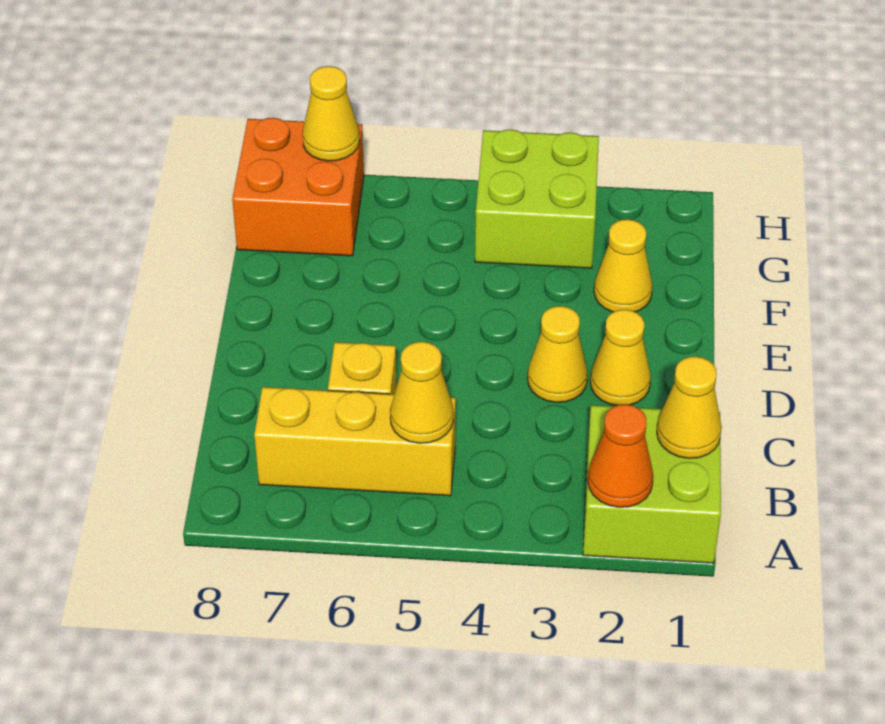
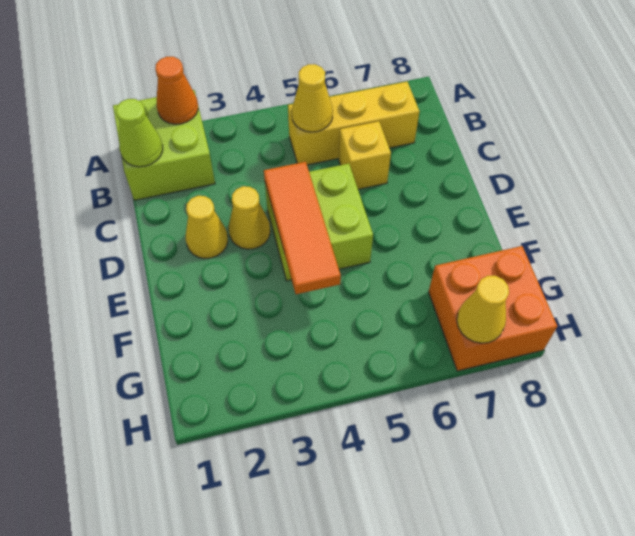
yellow 1x1 cone [657,356,722,458] -> lime 1x1 cone [116,99,163,167]
none -> orange 1x3 tile [264,162,341,294]
yellow 1x1 cone [594,219,652,312] -> none
lime 2x2 brick [475,130,599,268] -> lime 2x2 brick moved to [265,164,373,281]

